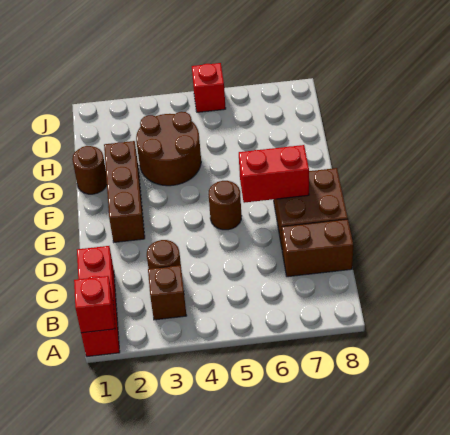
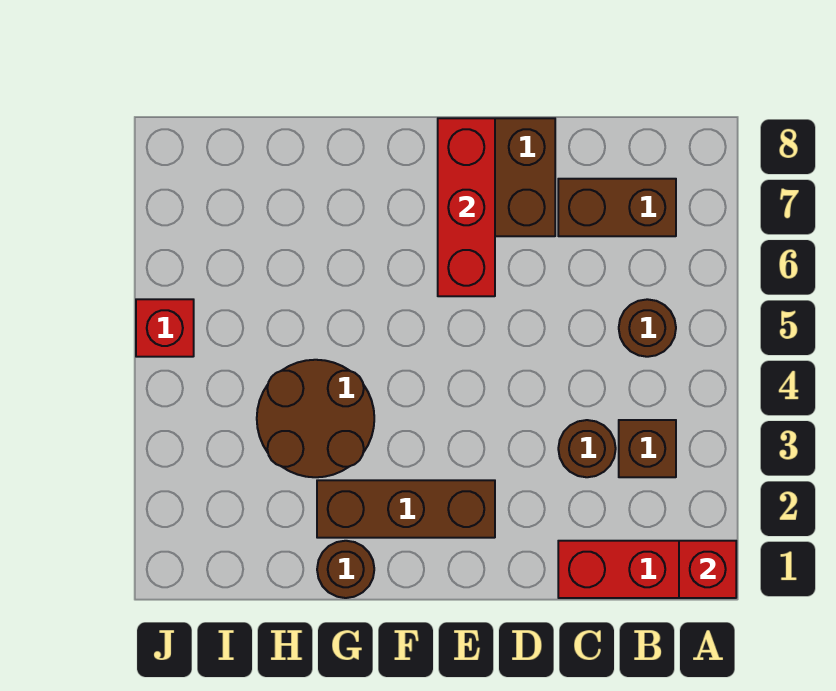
brown 1x2 brick [282,219,353,277] -> brown 1x2 brick turned to [558,179,676,236]
brown 1x1 round brick [208,181,241,230] -> brown 1x1 round brick moved to [619,299,676,357]
red 1x2 brick [239,145,309,203] -> red 1x3 brick [438,118,495,296]

